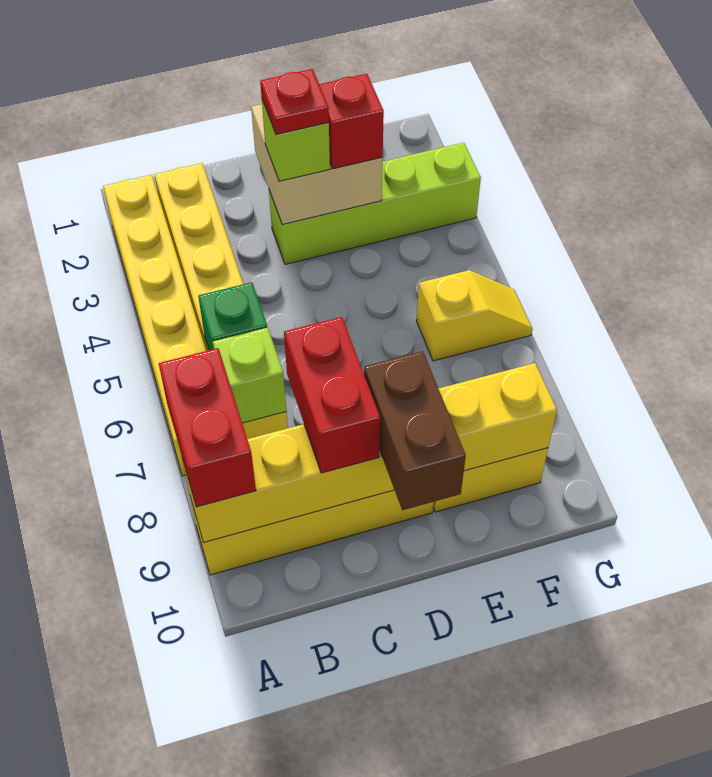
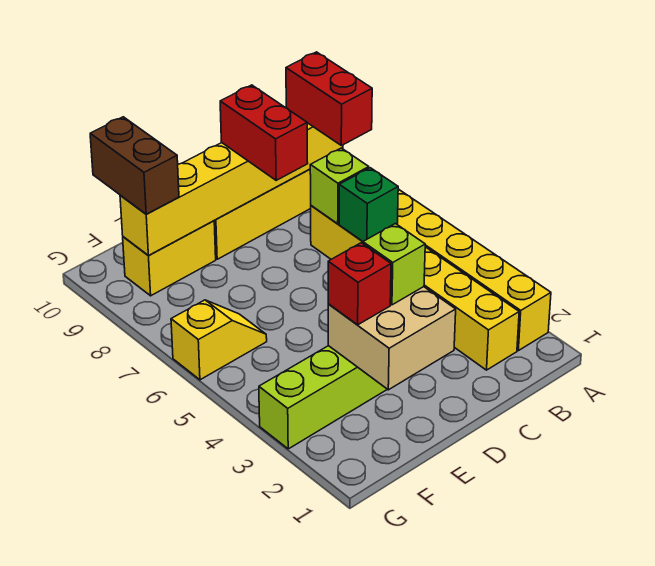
red 1x1 plate [260,69,329,134] -> none
brown 1x2 brick [364,351,466,510] -> brown 1x2 brick moved to [90,117,179,214]
yellow 1x2 slope [416,270,533,361] -> yellow 1x2 slope turned to [171,300,267,380]

